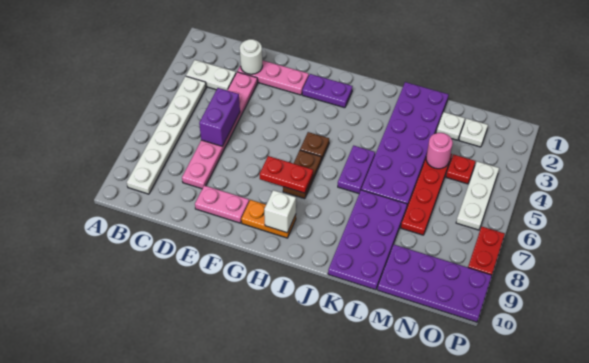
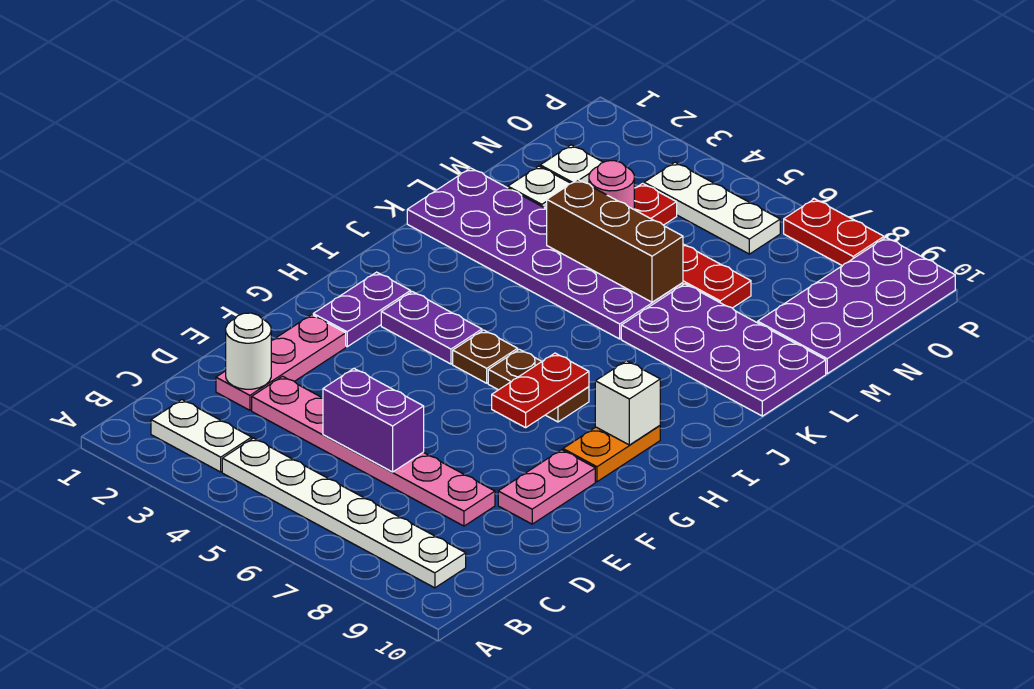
white 1x2 plate [186,60,236,90] -> white 1x2 plate turned to [151,400,252,472]
purple 1x2 plate [338,146,375,194] -> purple 1x2 plate moved to [381,291,482,364]
none -> brown 1x3 brick [547,179,683,302]

